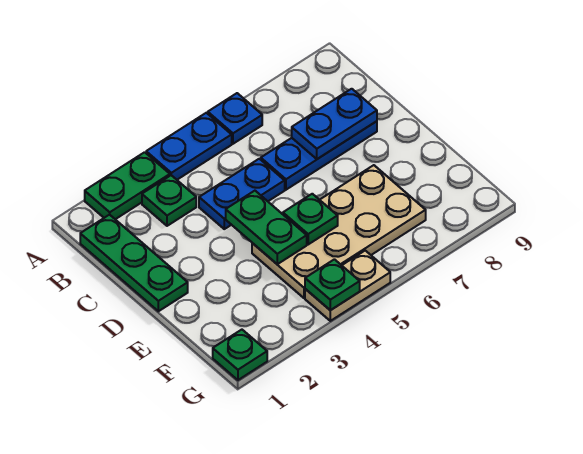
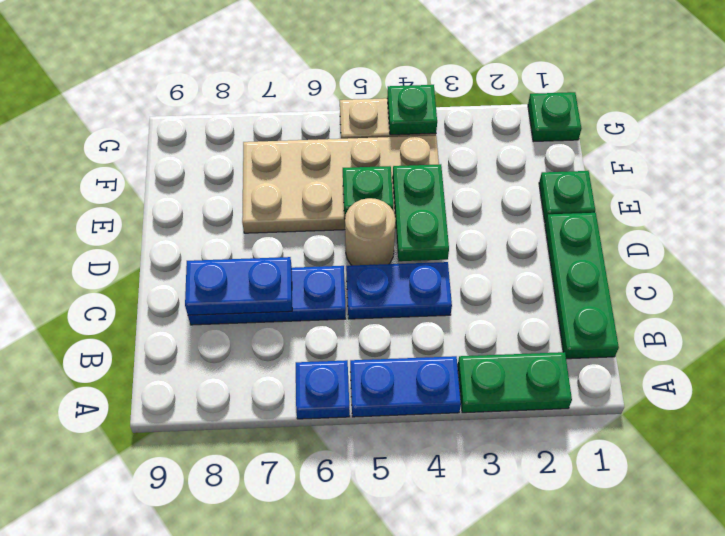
green 1x1 plate [142,175,196,226] -> green 1x1 plate moved to [539,171,595,223]
none -> tan 1x1 round brick [345,198,396,265]

